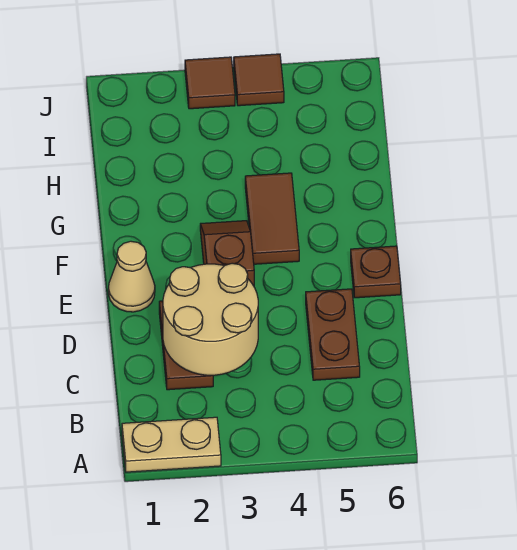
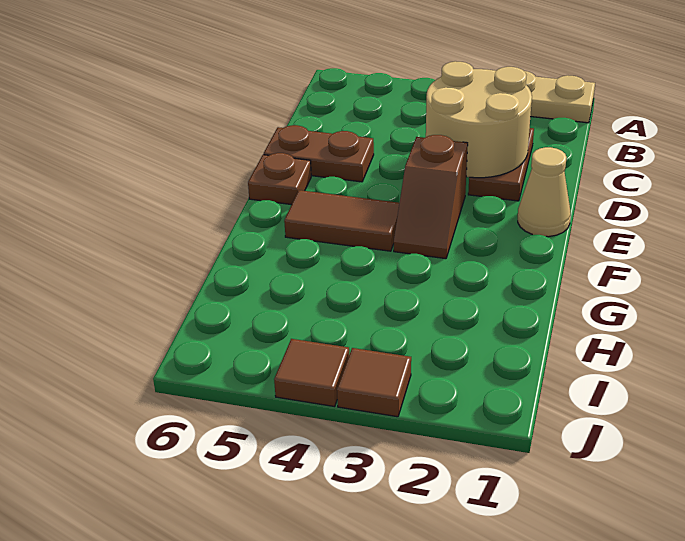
brown 1x2 plate [306,289,360,380] -> brown 1x2 plate turned to [264,125,374,182]
brown 1x2 tile [245,173,299,264] -> brown 1x2 tile turned to [284,190,399,251]

